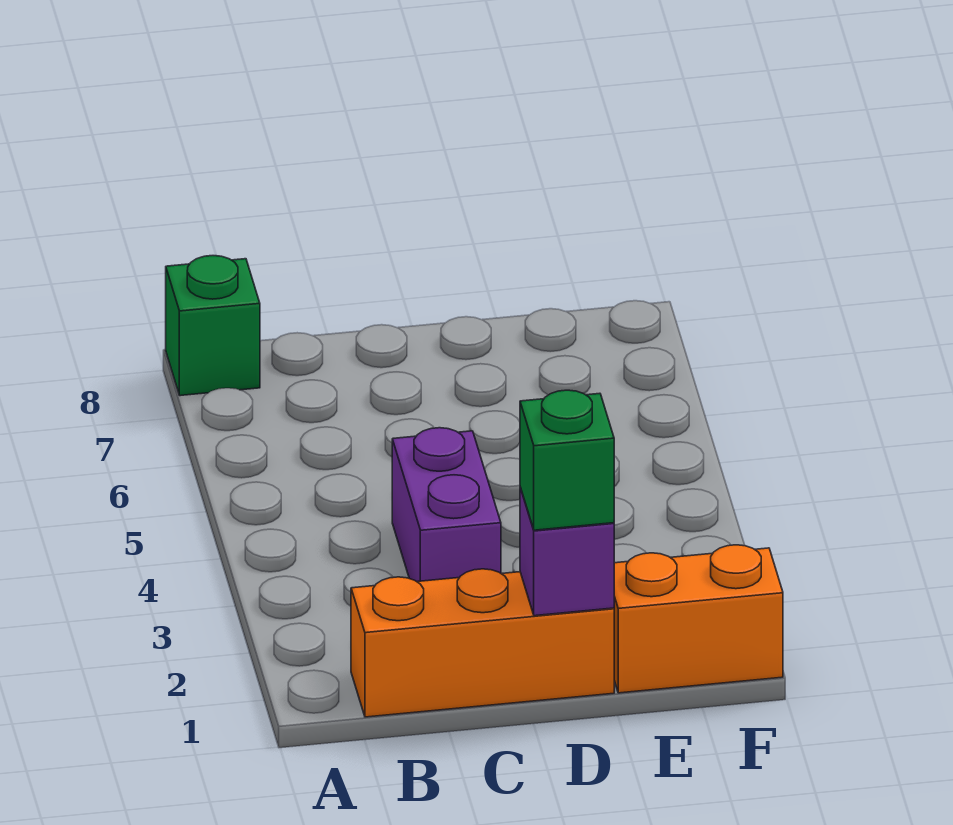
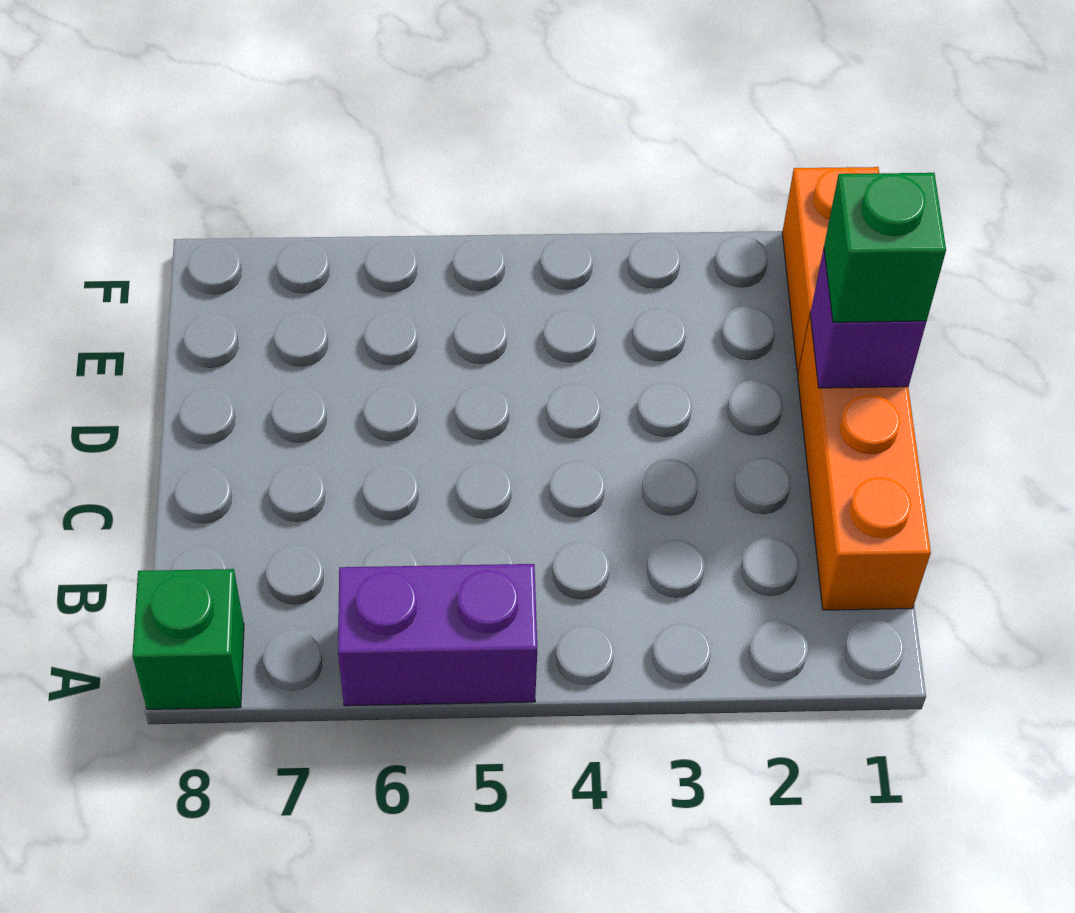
purple 1x2 brick [392,428,501,582] -> purple 1x2 brick moved to [338,564,537,706]

